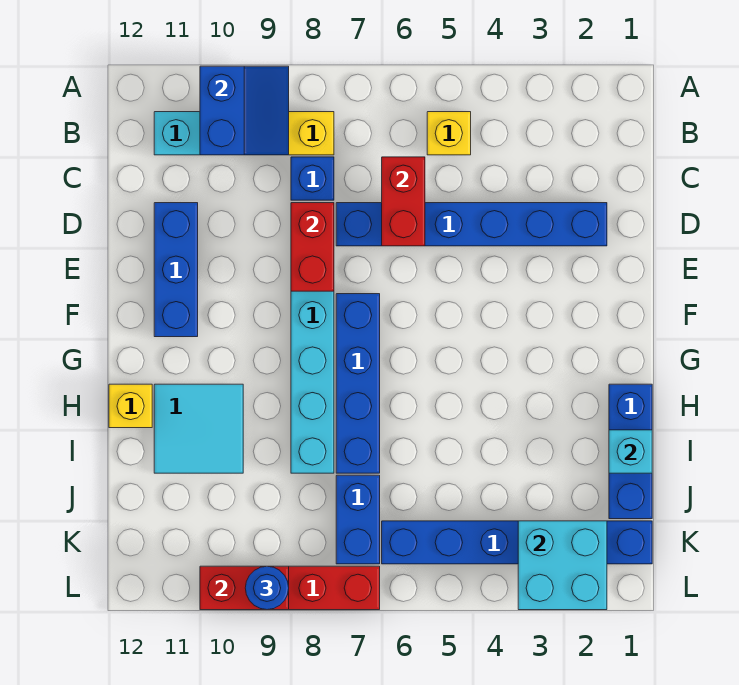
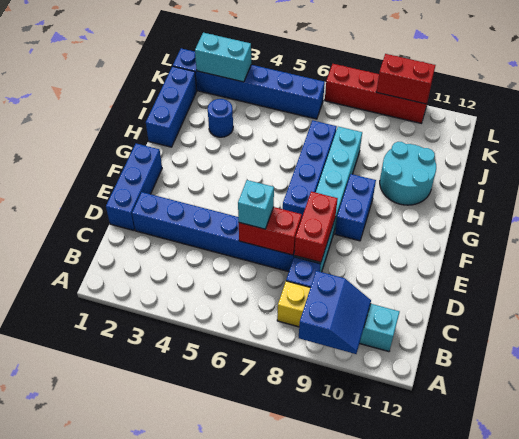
blue 2x2 slope [200,66,289,155] -> blue 2x2 slope turned to [299,271,371,354]
yellow 1x1 brick [427,112,471,155] -> none
red 1x2 brick [382,157,425,246] -> red 1x2 brick turned to [239,207,302,255]
blue 1x3 brick [154,203,198,337] -> blue 1x3 brick moved to [106,144,162,230]
cyan 2x2 tile [154,384,243,473] -> cyan 2x2 round brick [380,142,436,205]
yellow 1x1 brick [109,384,152,428] -> none
cyan 1x1 brick [609,430,652,473] -> cyan 1x1 brick moved to [238,180,274,229]
blue 1x2 brick [336,475,380,564] -> blue 1x2 brick moved to [335,174,376,241]
cyan 2x2 brick [518,521,607,610] -> cyan 1x2 brick [195,33,251,82]
blue 1x1 round brick [245,566,289,610] -> blue 1x1 round brick moved to [208,99,233,137]

